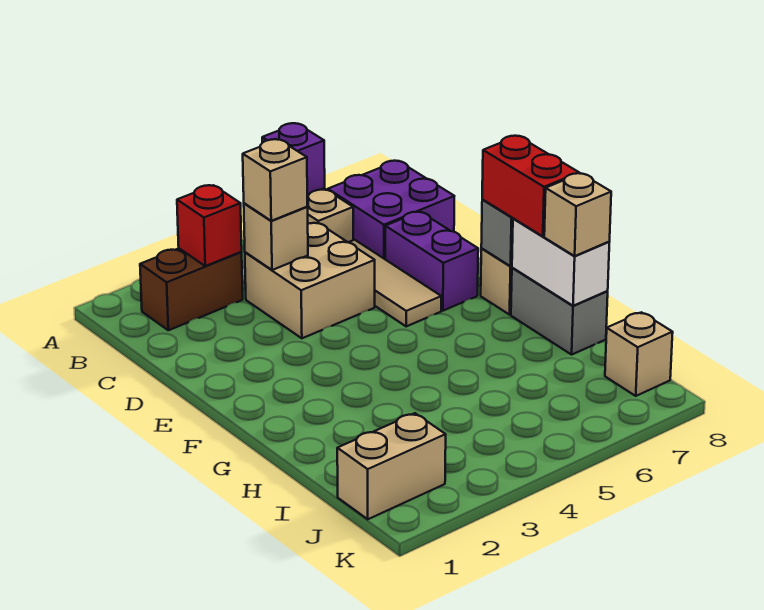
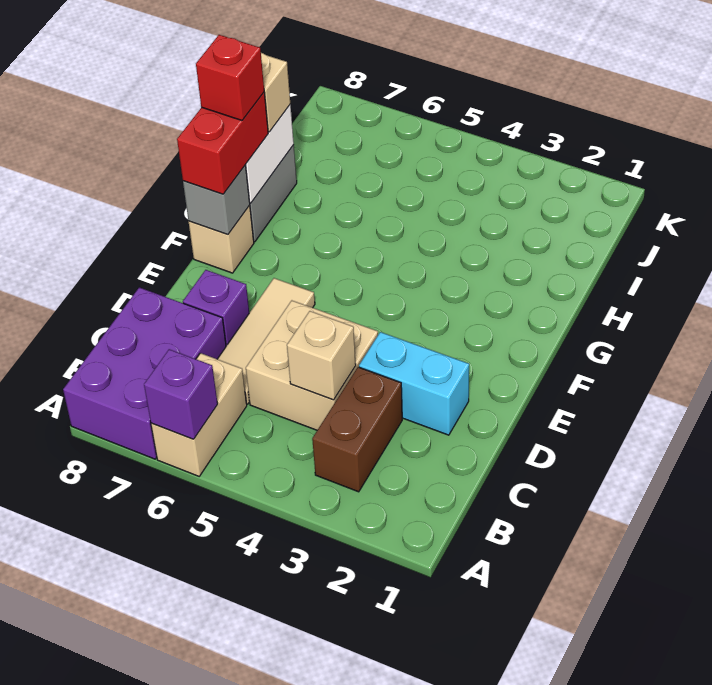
brown 1x2 brick [140,248,243,330] -> brown 1x2 brick turned to [312,367,402,492]
red 1x1 brick [177,185,242,266] -> red 1x1 brick moved to [196,35,264,120]
purple 2x2 brick [328,161,454,259] -> purple 2x3 brick [63,287,226,459]
tan 1x1 brick [243,139,307,221] -> none
none -> cyan 1x2 brick [359,332,469,435]
purple 1x2 brick [385,212,478,311] -> purple 1x1 brick [183,270,249,346]
tan 1x2 brick [337,413,446,519] -> none
tan 1x1 brick [605,312,673,396] -> none

